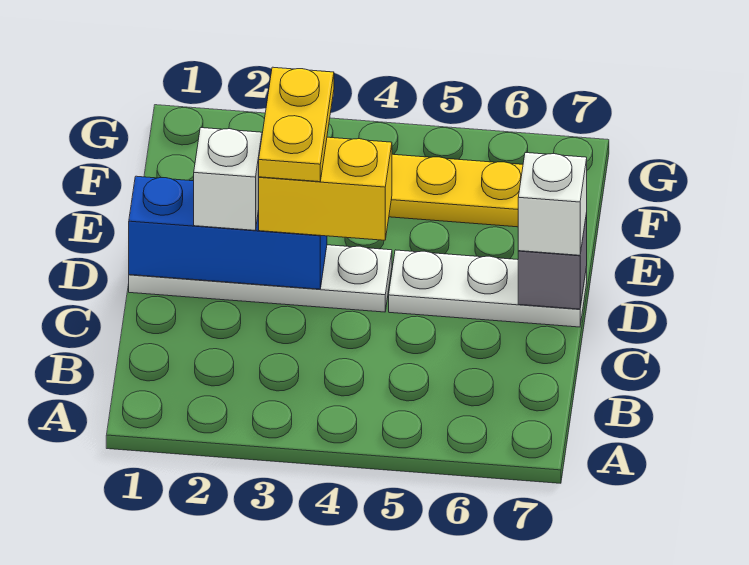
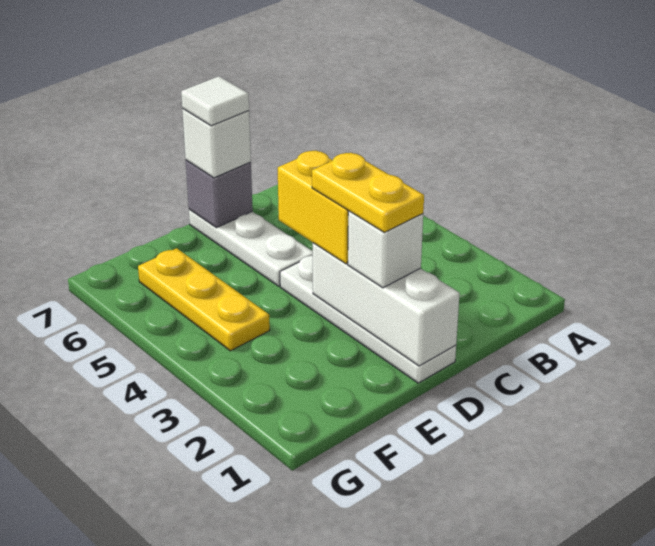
blue 1x3 brick [129,176,327,289] -> white 1x3 brick [313,243,460,366]
yellow 1x2 plate [259,67,334,182] -> yellow 1x2 plate turned to [312,153,424,232]
none -> white 1x1 tile [181,76,249,126]

